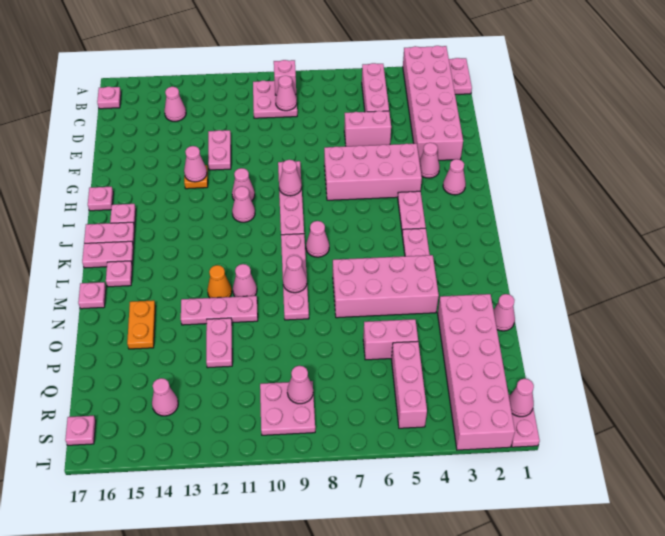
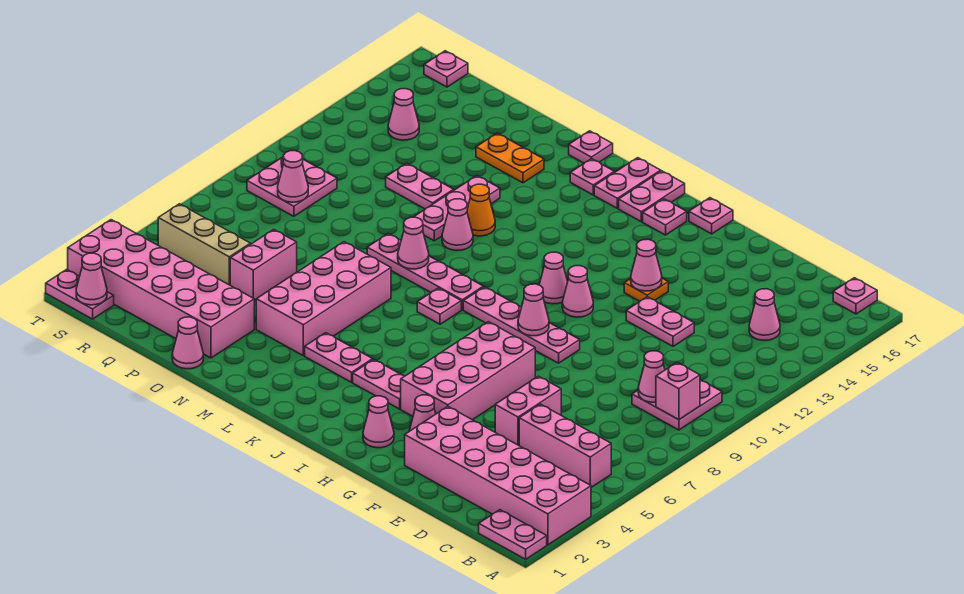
pink 1x1 cone [306,221,329,257] -> pink 1x1 plate [417,288,461,324]
pink 1x3 brick [391,341,427,428] -> tan 1x3 brick [158,204,250,285]

